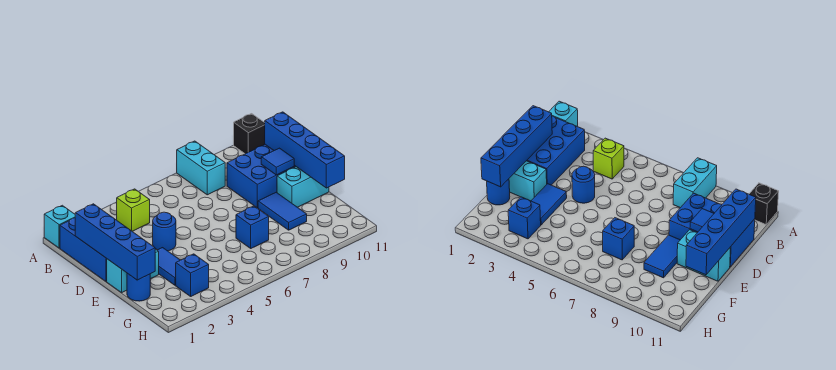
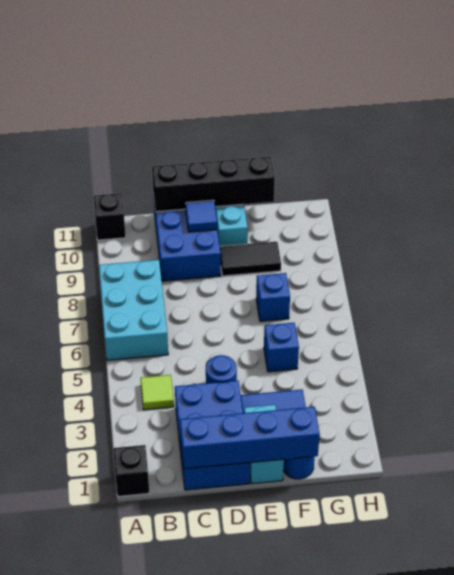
cyan 1x1 brick [44,205,75,248] -> black 1x1 brick [113,445,149,496]
cyan 1x2 brick [177,141,225,195] -> cyan 2x3 brick [99,260,168,360]
blue 2x3 brick [60,218,107,281] -> blue 2x3 brick turned to [175,381,250,490]
lime 1x1 brick [117,189,150,231] -> lime 1x1 tile [141,375,174,410]
blue 1x4 brick [265,112,345,188] -> black 1x4 brick [152,157,275,212]
blue 1x2 tile [258,192,307,230] -> black 1x2 tile [220,242,281,276]
blue 1x1 brick [176,254,209,296] -> blue 1x1 brick moved to [264,323,299,372]

